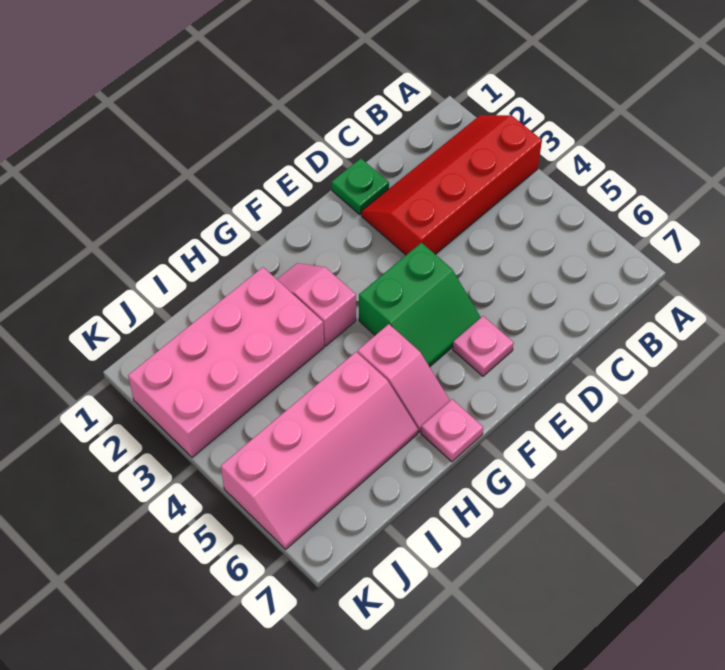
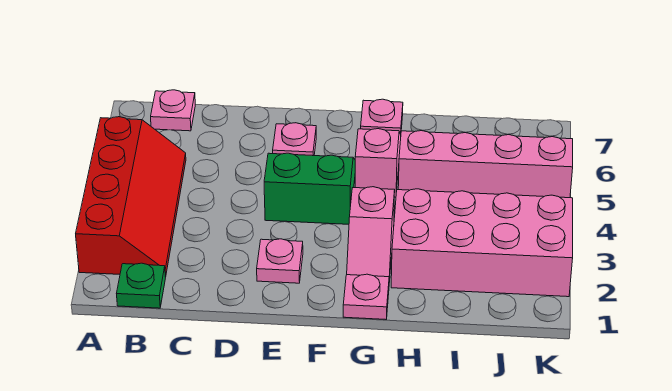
red 2x4 slope [361,115,542,255] -> red 2x4 slope turned to [76,117,186,276]
none -> pink 1x1 plate [151,90,195,131]
green 1x1 plate [332,159,389,215] -> green 1x1 plate moved to [117,263,166,308]
none -> pink 1x1 plate [257,239,303,283]
none -> pink 1x1 plate [343,274,389,319]

